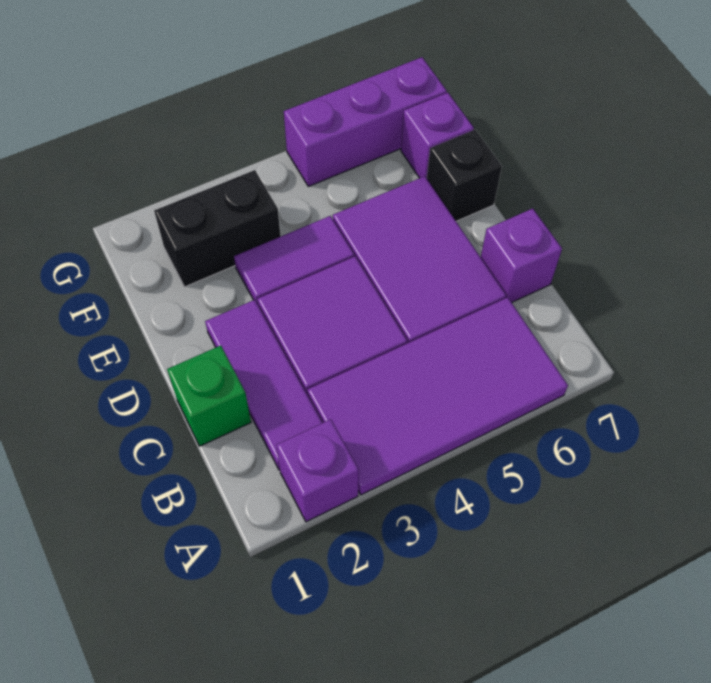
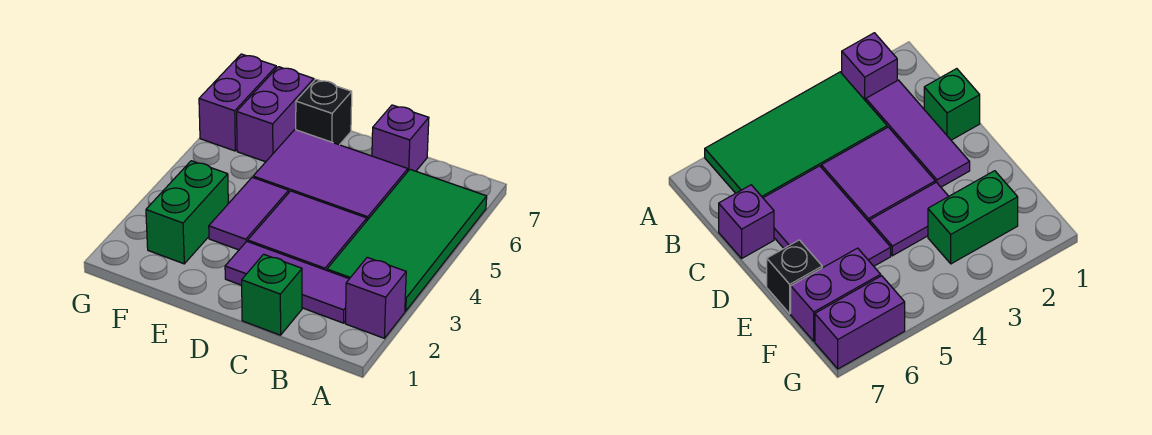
purple 2x4 tile [307,297,568,495] -> green 2x4 tile [327,169,487,311]
black 1x2 brick [154,170,281,287] -> green 1x2 brick [146,161,228,264]
purple 1x1 brick [401,93,474,178] -> purple 1x2 brick [237,67,314,162]
purple 1x3 brick [284,57,447,186] -> purple 1x2 brick [199,54,276,151]

